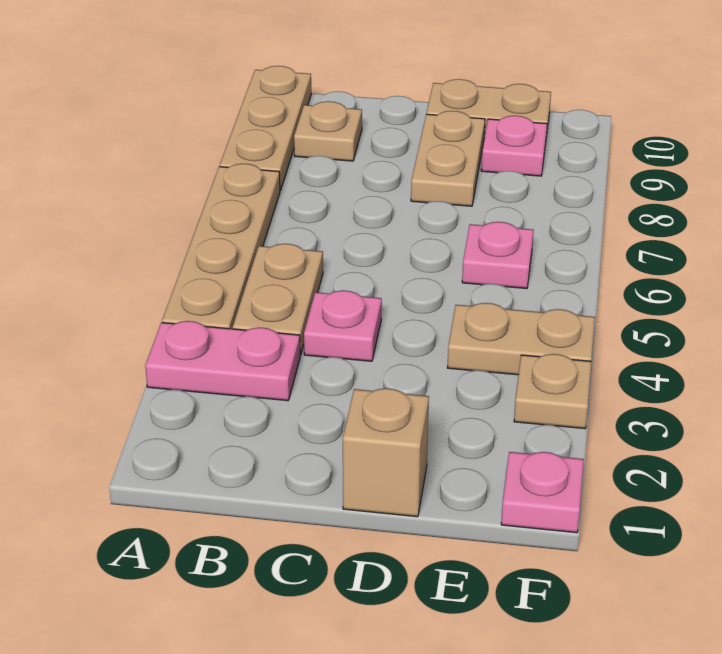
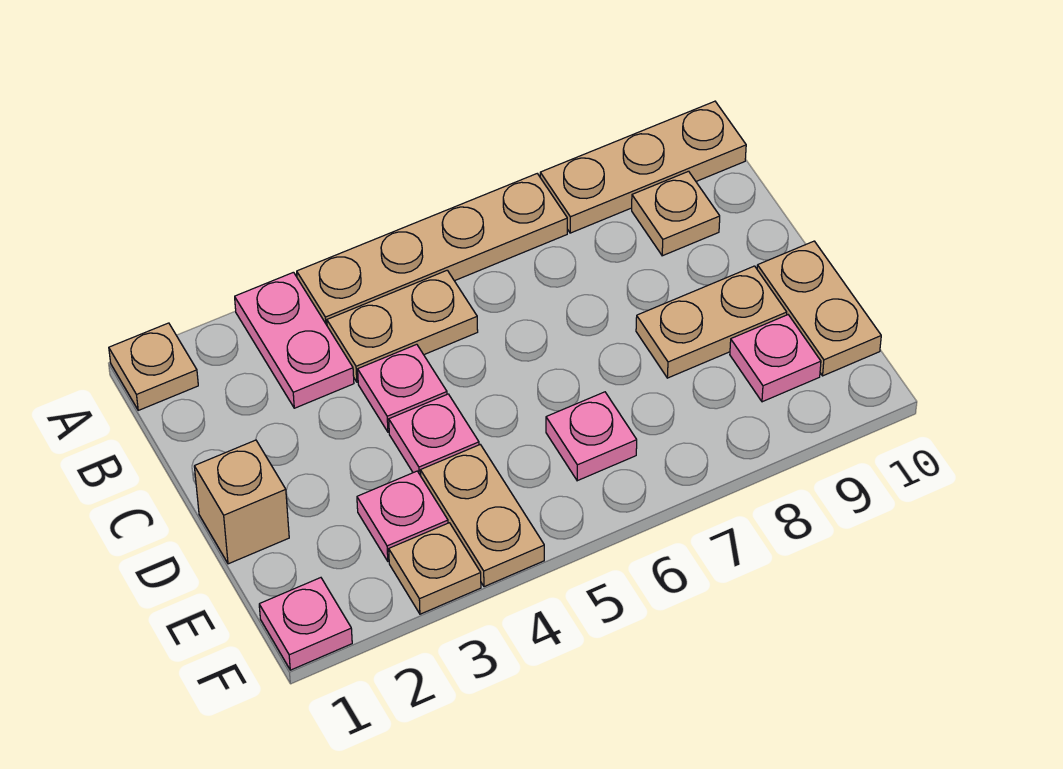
none -> tan 1x1 plate [109,323,198,410]
none -> pink 1x1 plate [389,394,479,476]
none -> pink 1x1 plate [357,471,448,561]

